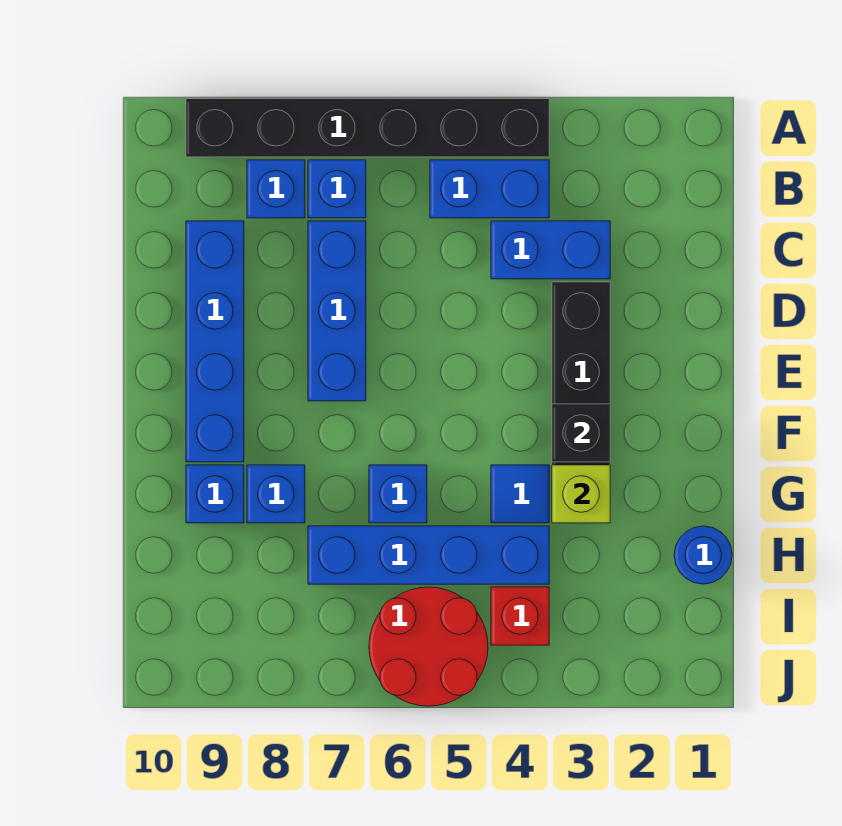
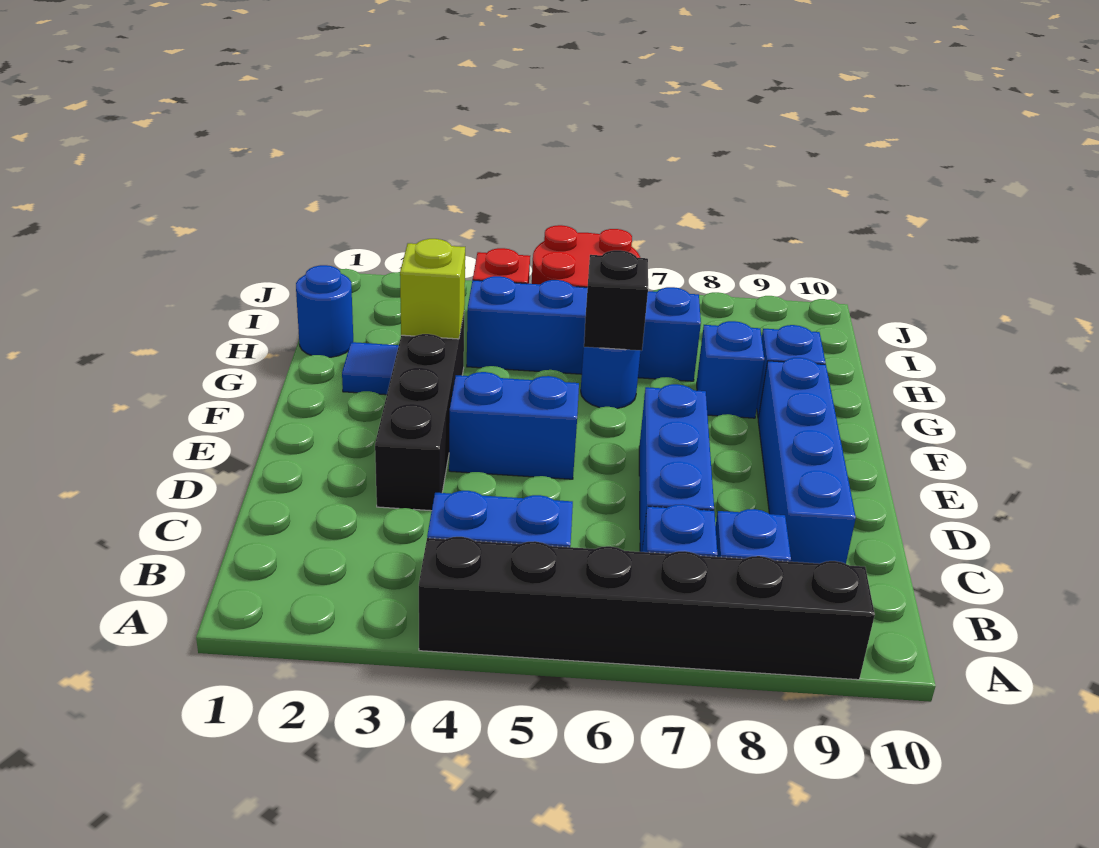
blue 1x2 brick [491,221,610,279] -> blue 1x2 brick moved to [449,372,579,479]
black 1x1 brick [552,404,610,462] -> black 1x1 brick moved to [584,250,648,351]
blue 1x1 tile [491,465,549,523] -> blue 1x1 tile moved to [342,342,399,395]
blue 1x1 brick [369,465,427,523] -> blue 1x1 round brick [581,335,640,409]

